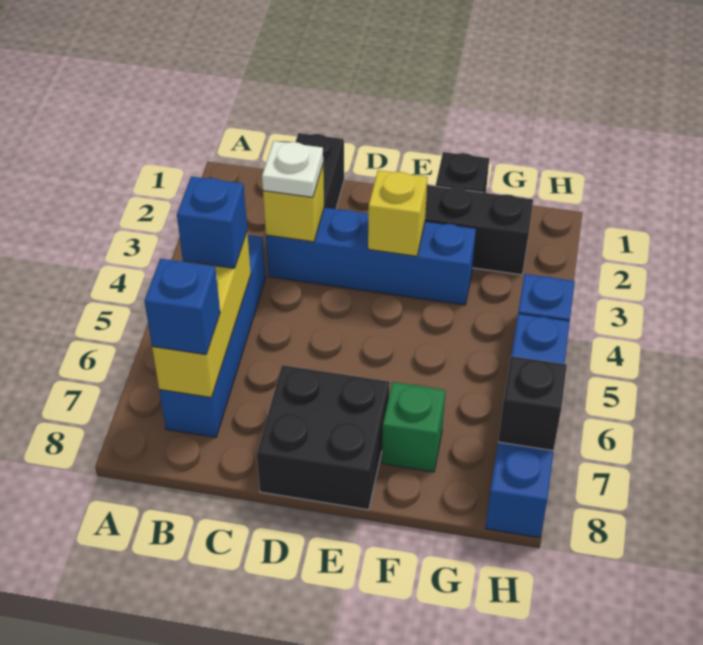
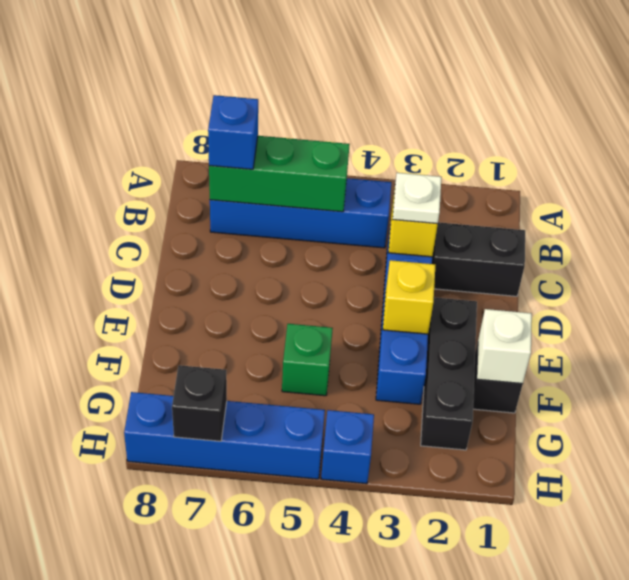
yellow 1x3 brick [152,233,251,398] -> green 1x3 brick [209,136,350,212]
blue 1x1 brick [177,176,247,268] -> none
black 2x2 brick [257,365,390,510] -> none
none -> white 1x1 brick [477,309,532,384]
green 1x1 brick [382,382,445,472] -> green 1x1 brick moved to [282,324,333,396]

